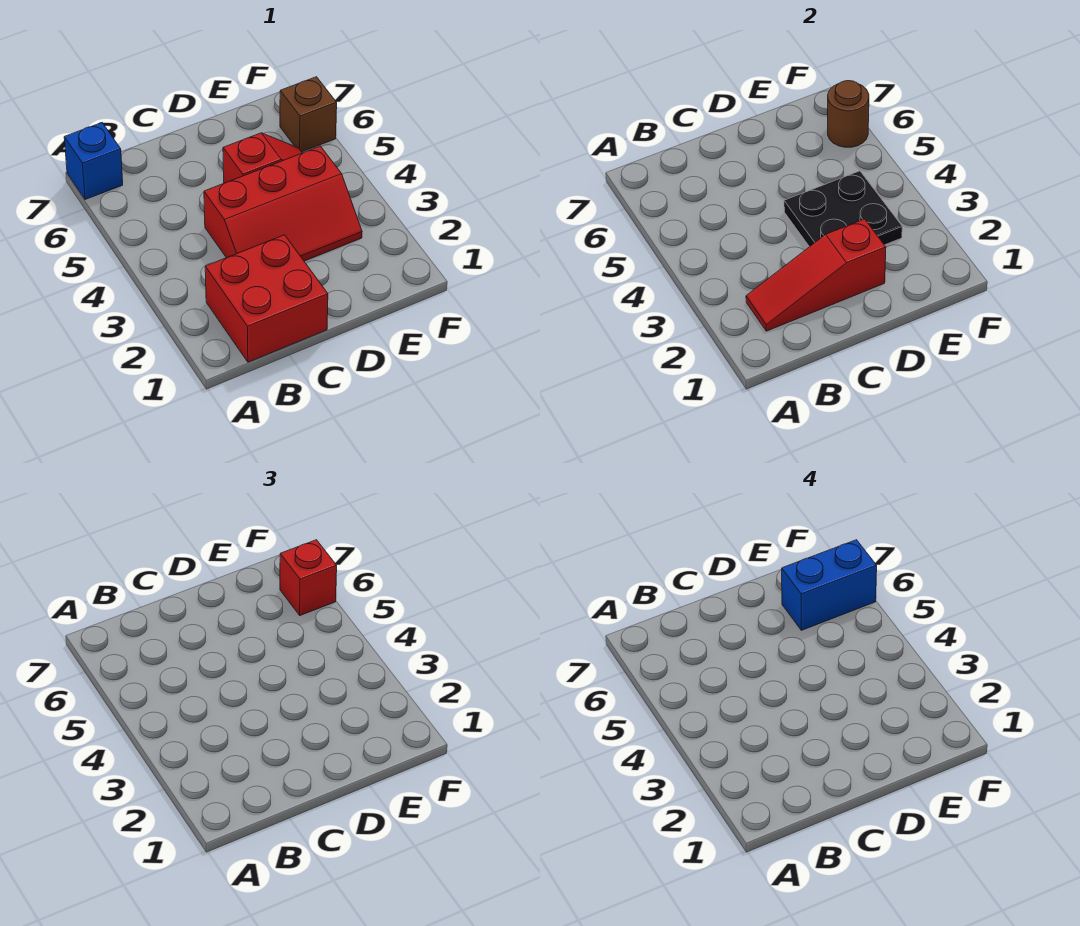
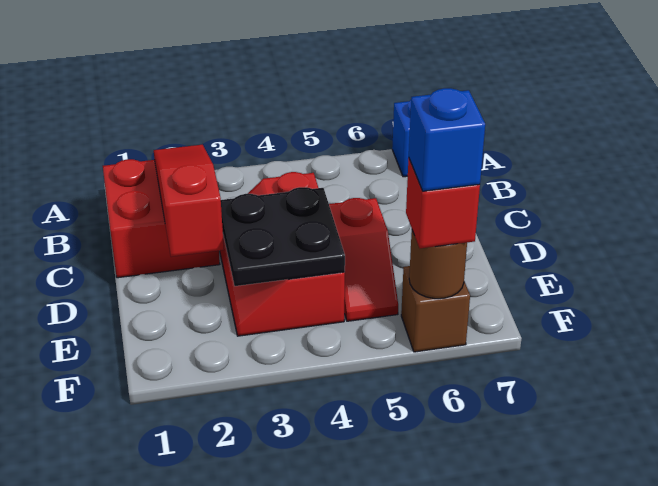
blue 1x2 brick [782,540,877,630] -> blue 1x1 brick [409,88,485,191]

